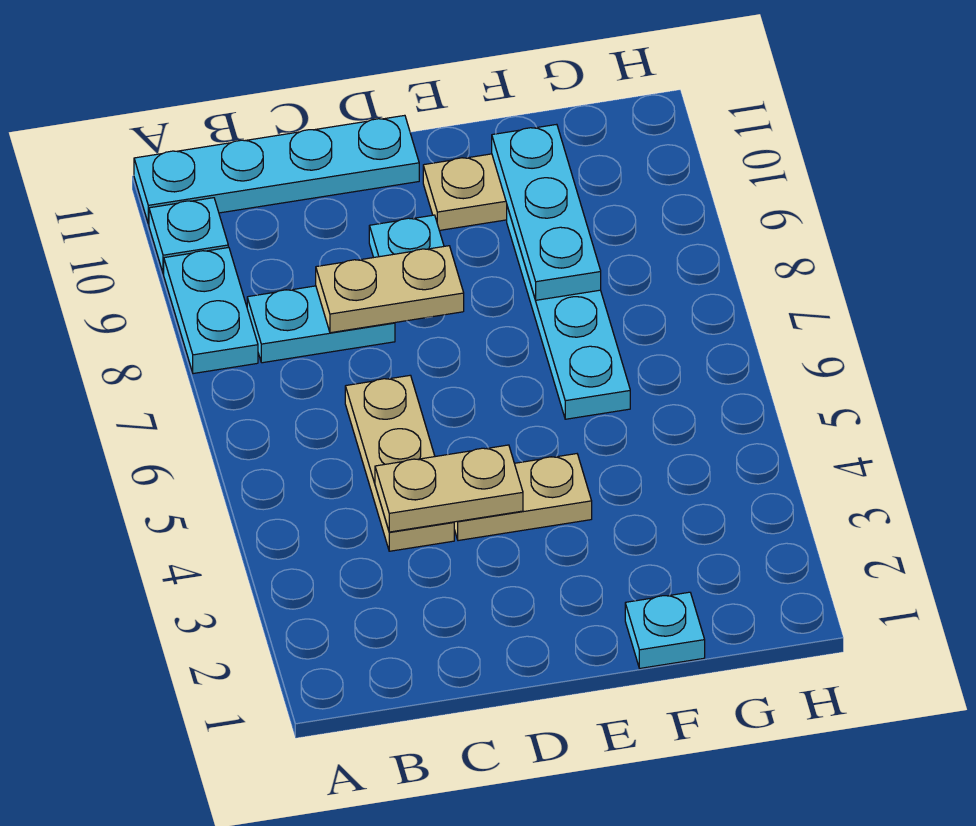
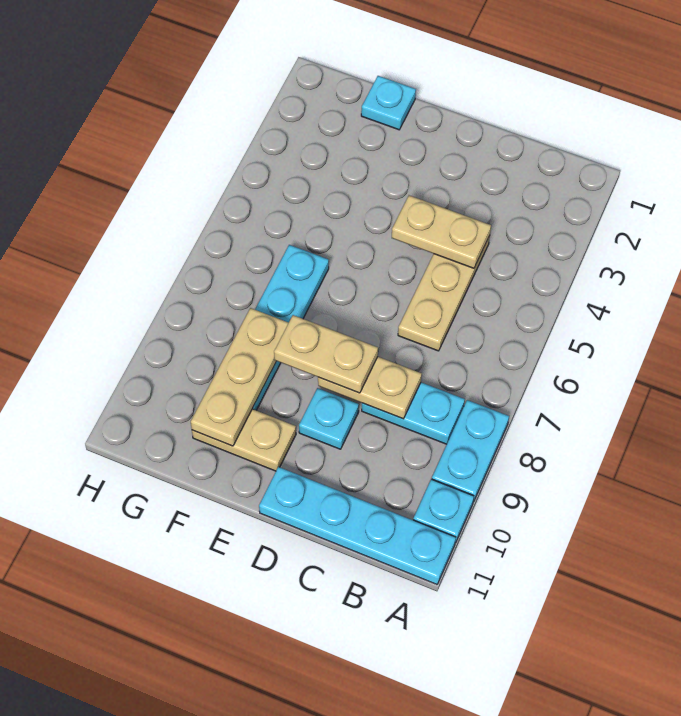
tan 1x2 plate [454,454,592,541] -> tan 1x2 plate moved to [274,315,378,393]
cyan 1x3 plate [492,124,601,300] -> tan 1x3 plate [191,308,289,446]

